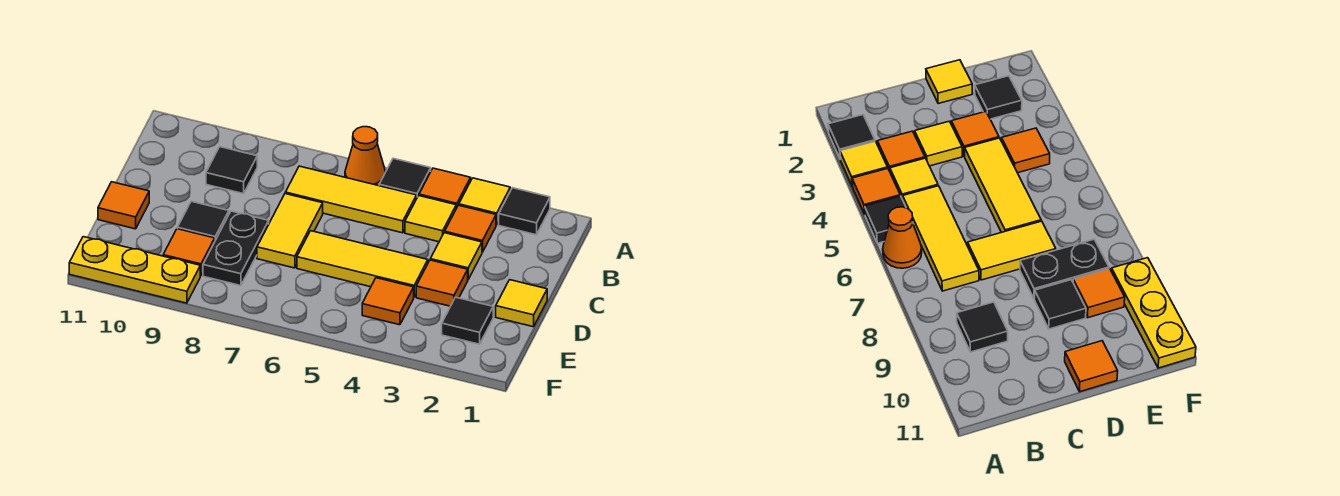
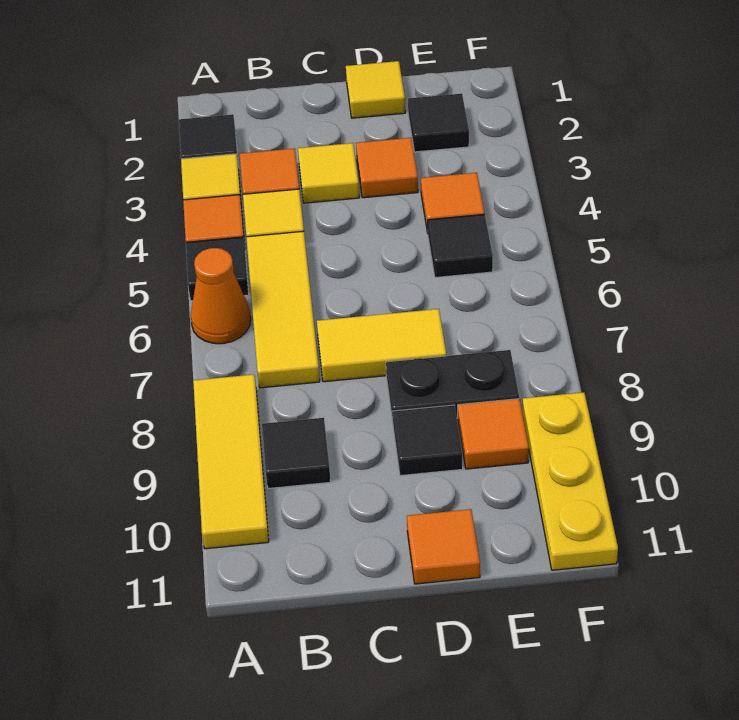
yellow 1x3 tile [297,231,428,297] -> yellow 1x3 tile moved to [193,375,269,549]
none -> black 1x1 tile [428,214,493,278]

